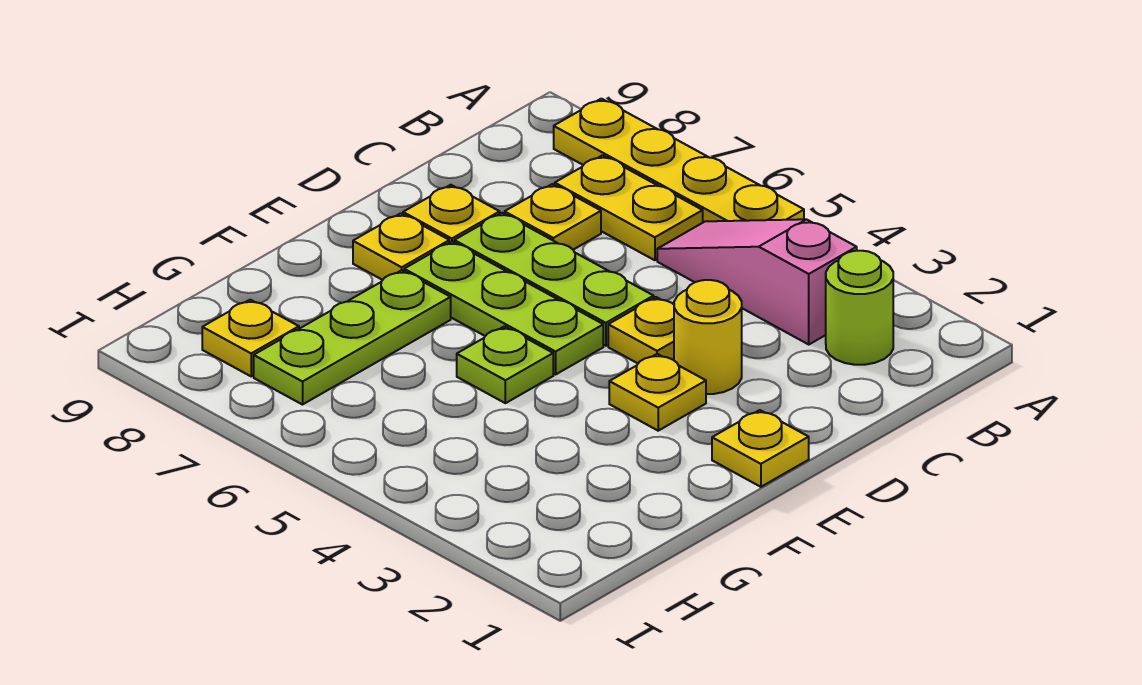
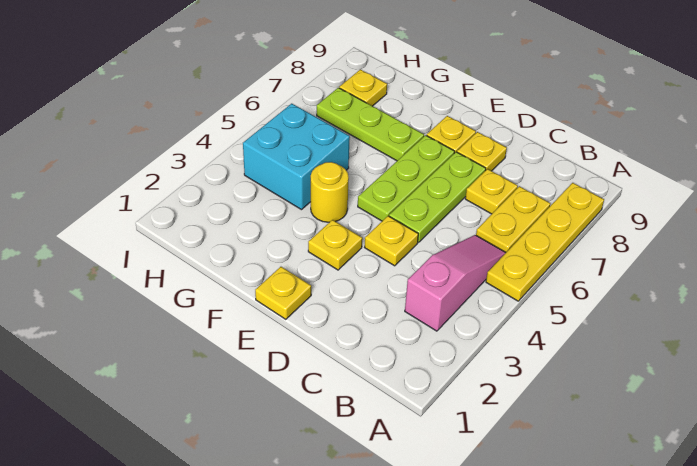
lime 1x1 round brick [826,251,893,365] -> none
yellow 1x1 round brick [674,280,742,394] -> yellow 1x1 round brick moved to [311,162,349,222]
lime 1x1 plate [457,326,553,403] -> none
none -> cyan 2x2 brick [243,104,350,210]

